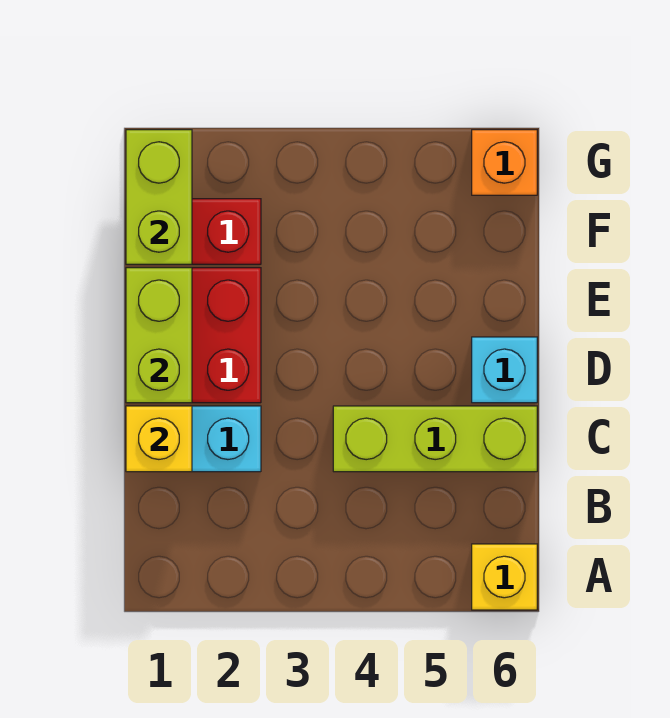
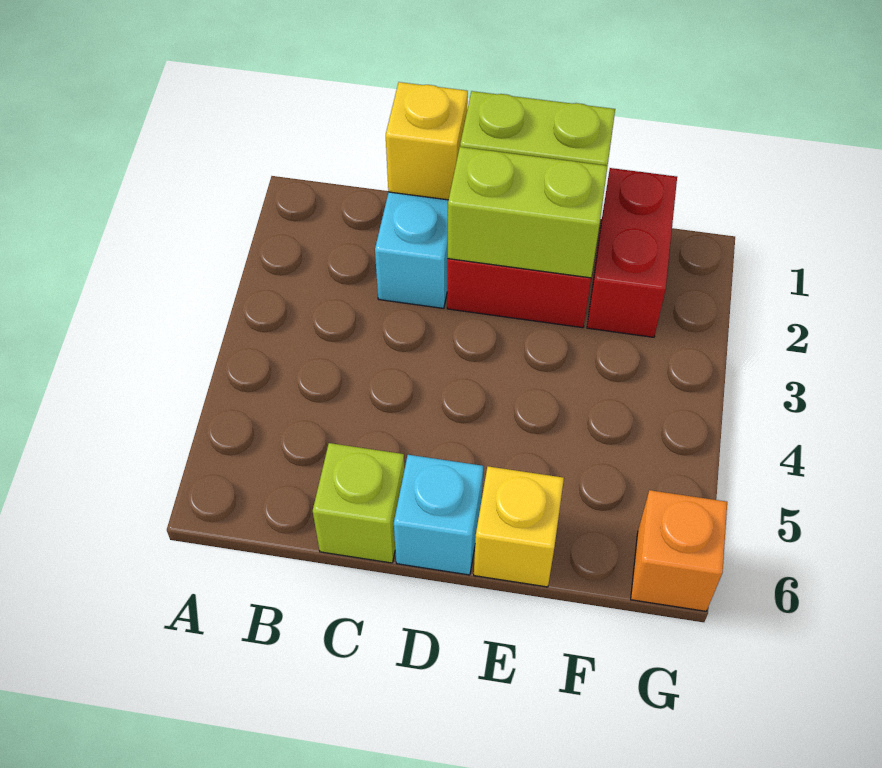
yellow 1x1 brick [472,544,537,610] -> yellow 1x1 brick moved to [474,466,564,587]
lime 1x3 brick [333,406,537,472] -> lime 1x1 brick [313,443,405,563]
lime 1x2 brick [126,130,192,264] -> lime 1x2 brick moved to [448,147,608,278]

